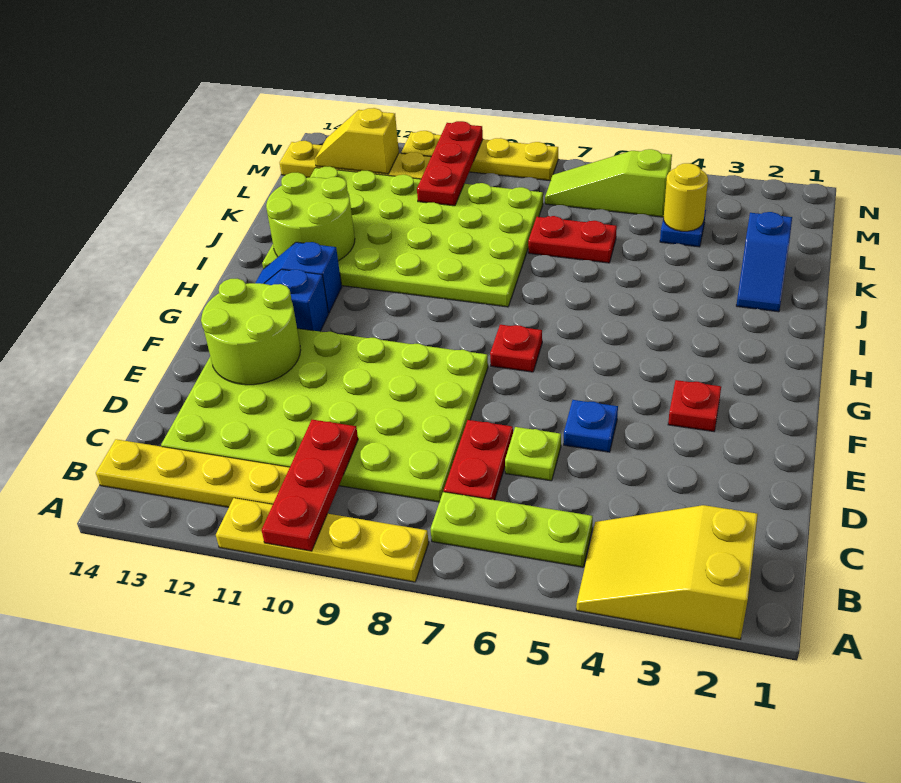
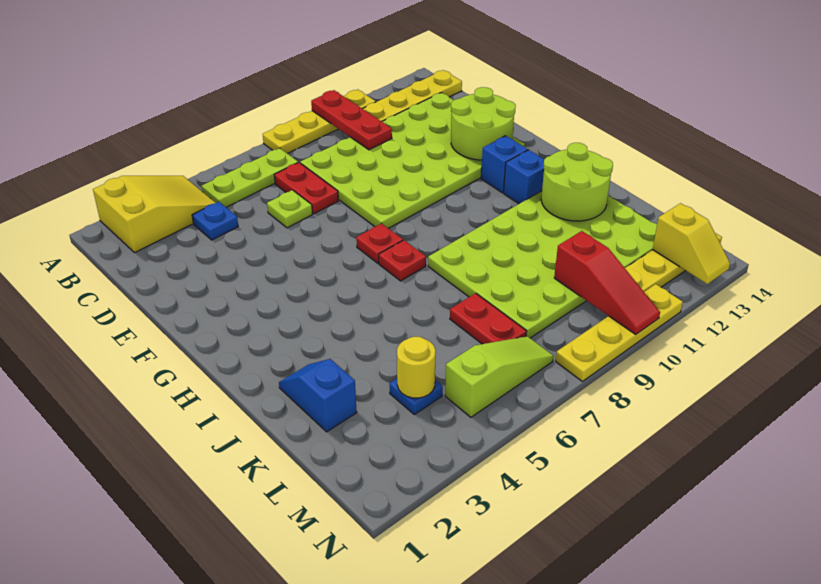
blue 1x1 plate [564,400,618,452] -> blue 1x1 plate moved to [192,202,238,240]
red 1x1 plate [668,380,721,431] -> red 1x1 plate moved to [379,240,426,281]
red 1x2 plate [528,216,617,263] -> red 1x2 plate turned to [450,293,527,344]
red 1x3 plate [417,121,483,206] -> red 1x3 slope [554,231,660,335]
yellow 1x2 slope [315,108,399,174] -> yellow 1x2 slope turned to [653,203,730,284]

